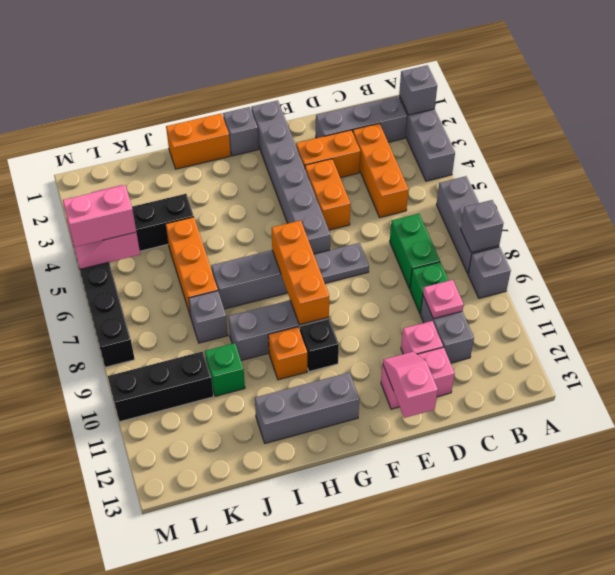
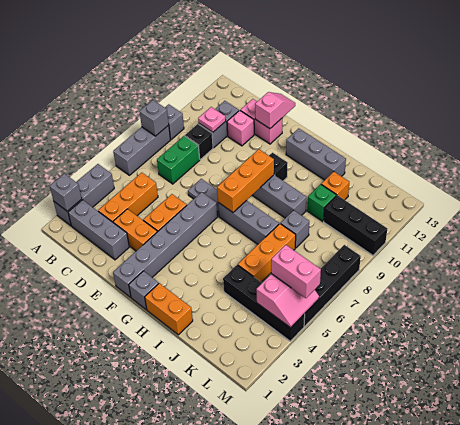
green 1x1 brick [410,262,449,314] -> black 1x1 brick [185,124,213,159]
pink 1x2 slope [383,352,438,418] -> pink 1x2 slope turned to [255,92,295,129]
orange 1x1 brick [268,327,307,380] -> orange 1x1 brick moved to [321,172,349,200]

